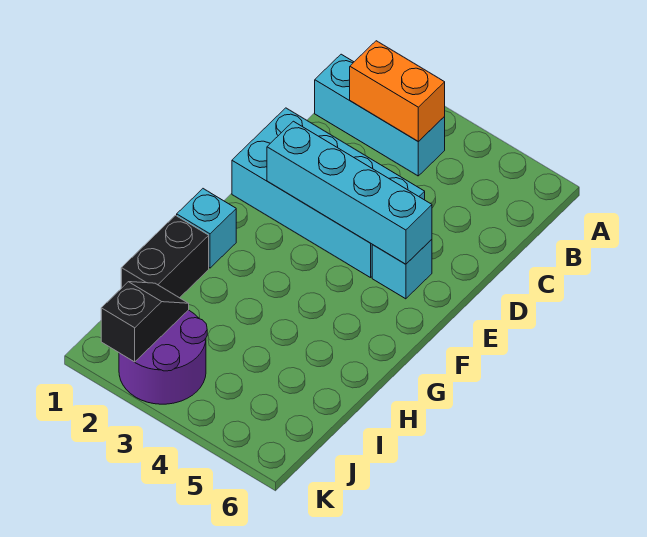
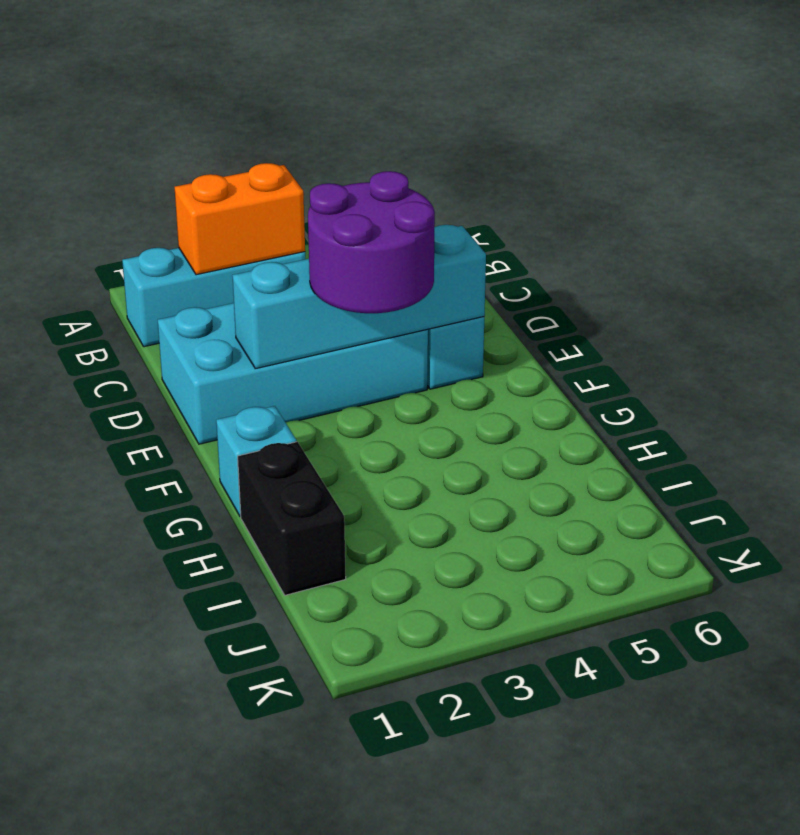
purple 2x2 round brick [119,310,207,404] -> purple 2x2 round brick moved to [308,171,435,313]
black 1x2 slope [101,282,189,362] -> none

